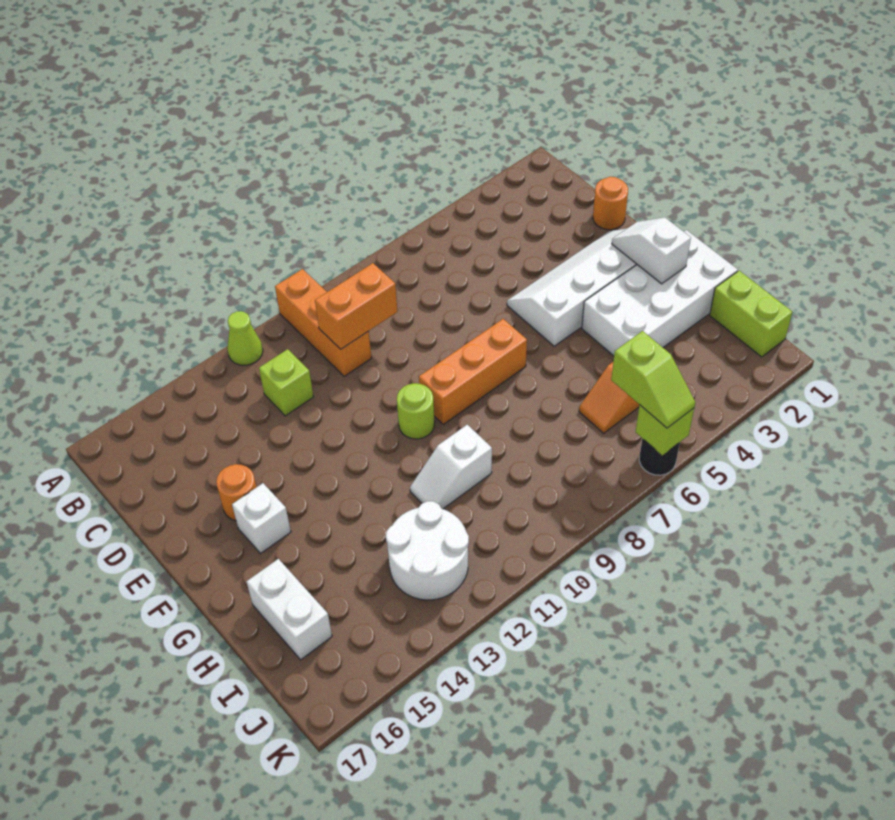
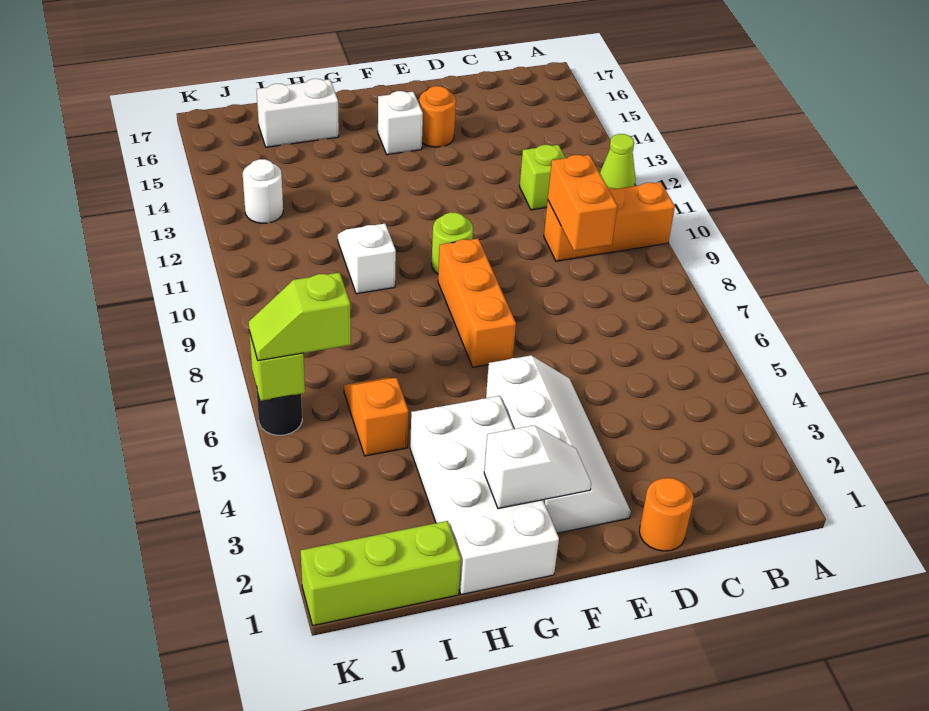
lime 1x2 brick [710,271,792,357] -> lime 1x3 brick [300,521,461,626]
white 2x2 round brick [386,501,469,600] -> white 1x1 round brick [243,159,283,223]

